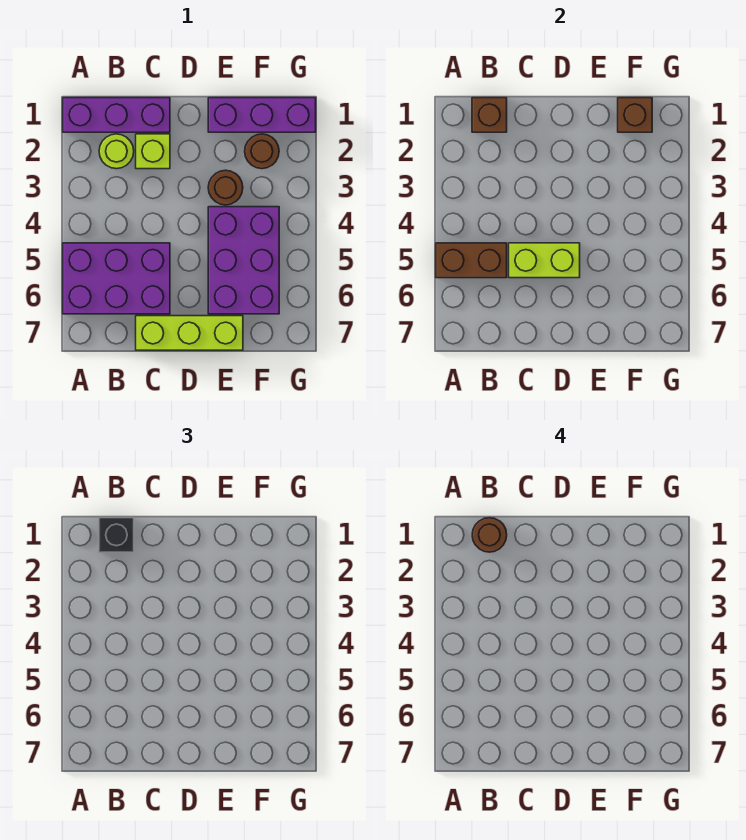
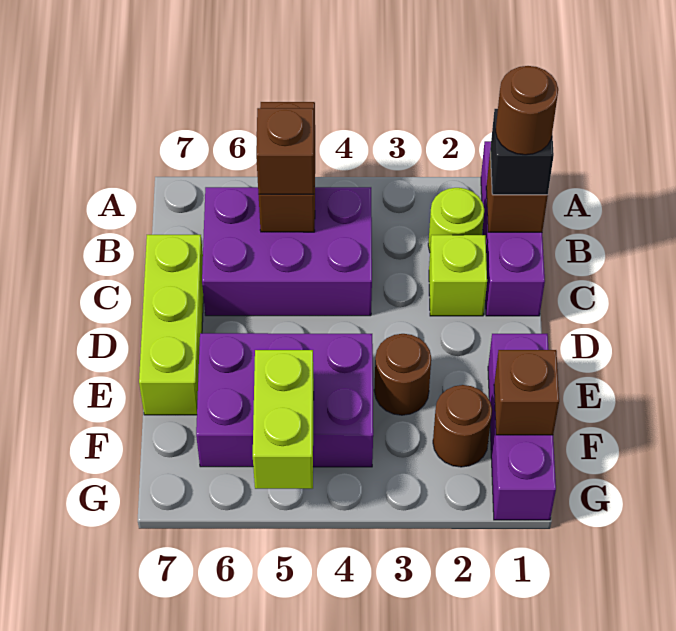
purple 2x3 brick [63,243,170,314] -> purple 2x3 brick turned to [202,187,372,316]
none -> brown 1x1 brick [256,108,314,194]
lime 1x2 brick [509,243,580,278] -> lime 1x2 brick moved to [253,350,314,489]

